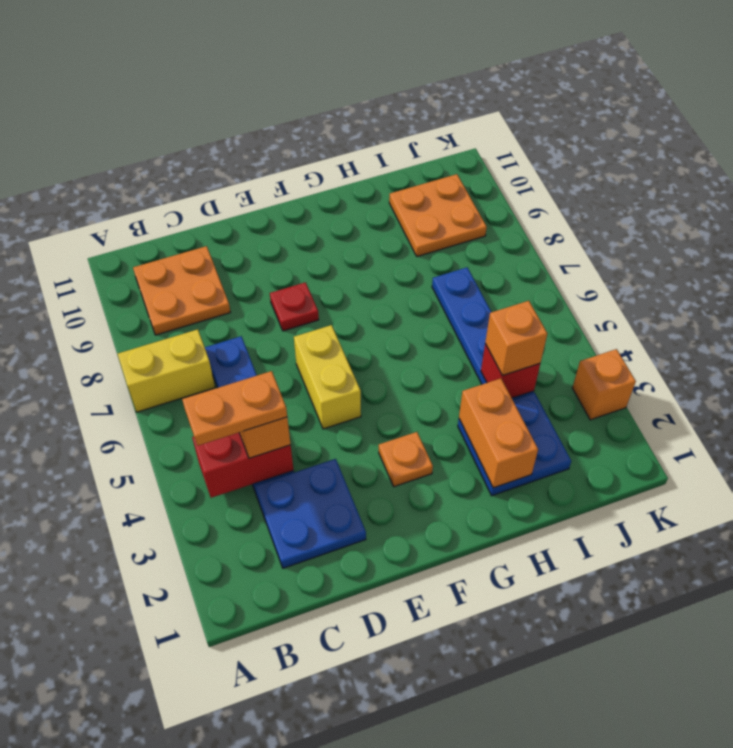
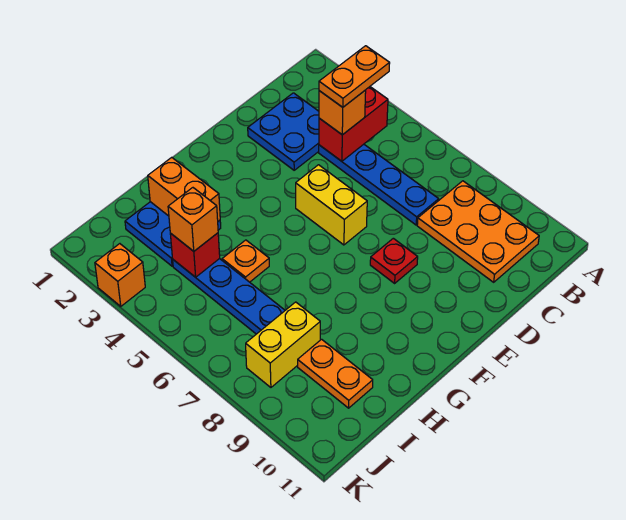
yellow 1x2 brick [118,329,215,412] -> yellow 1x2 brick moved to [246,302,320,387]
orange 2x2 plate [133,246,230,335] -> orange 2x3 plate [417,181,539,282]
orange 1x1 plate [379,432,433,487] -> orange 1x1 plate moved to [222,240,269,282]
orange 2x2 plate [389,174,487,257] -> orange 1x2 plate [298,339,373,408]

